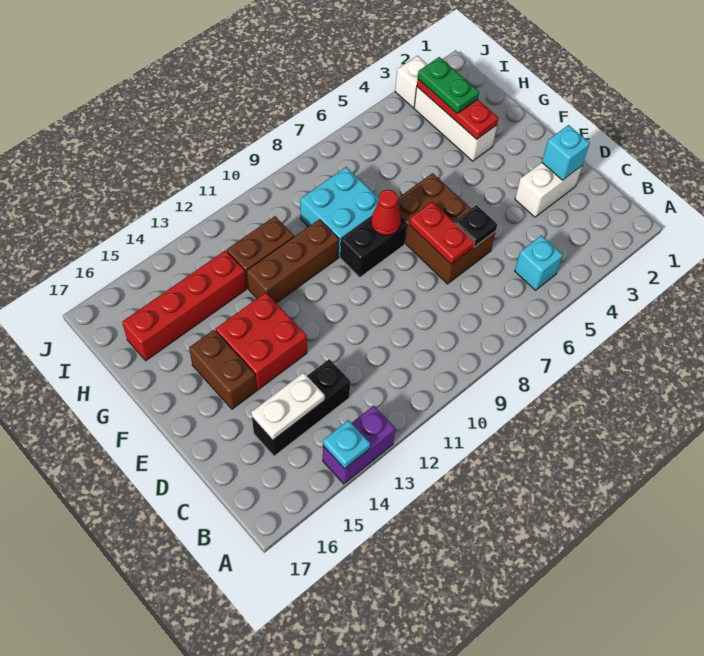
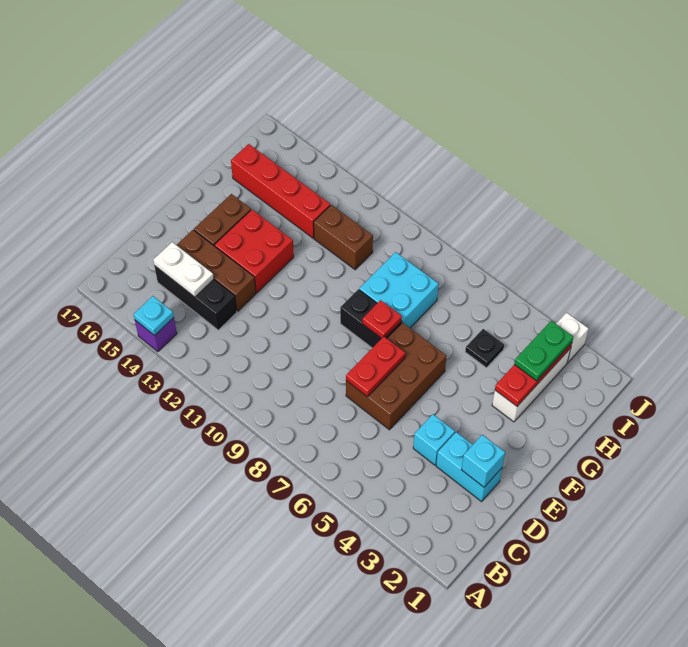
purple 1x2 brick [323,406,396,484] -> purple 1x1 brick [135,318,177,352]
cyan 1x1 brick [515,235,563,290] -> cyan 1x1 brick moved to [413,414,455,465]
white 1x2 brick [515,163,582,217] -> cyan 1x2 brick [436,432,502,502]
black 1x1 plate [455,205,497,247] -> black 1x1 plate moved to [465,329,504,368]
red 1x1 cone [371,190,401,235] -> red 1x1 plate [362,300,402,338]
brown 1x3 brick [247,219,339,303] -> brown 1x3 brick moved to [177,230,256,311]

